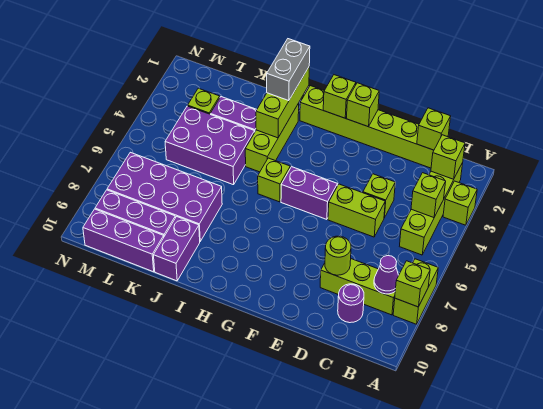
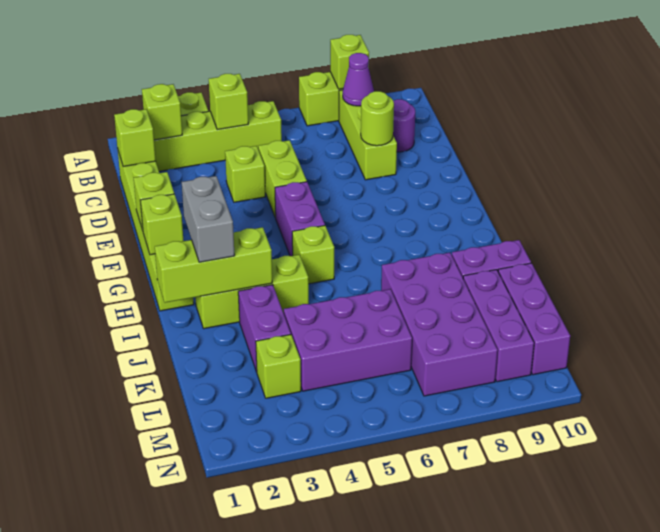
grey 1x2 brick [267,39,310,101] -> grey 1x2 brick turned to [182,176,235,262]
purple 2x3 brick [165,106,255,185] -> purple 2x3 brick turned to [284,289,412,391]

